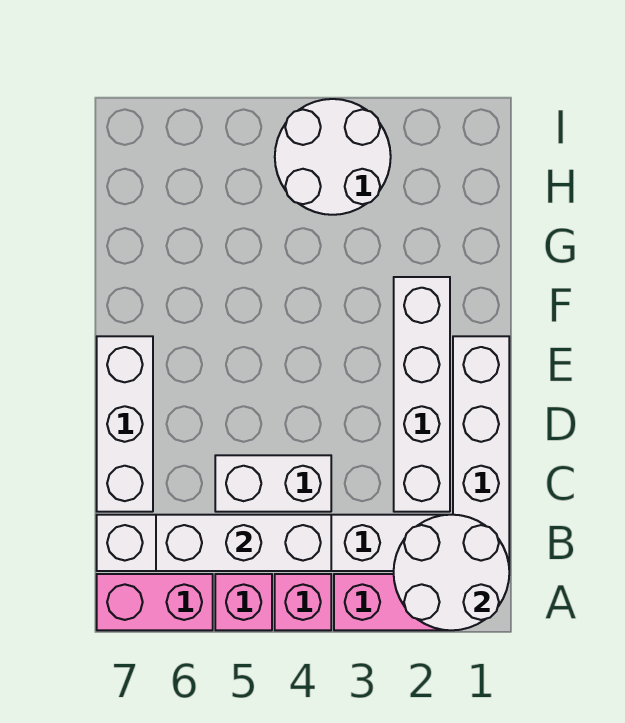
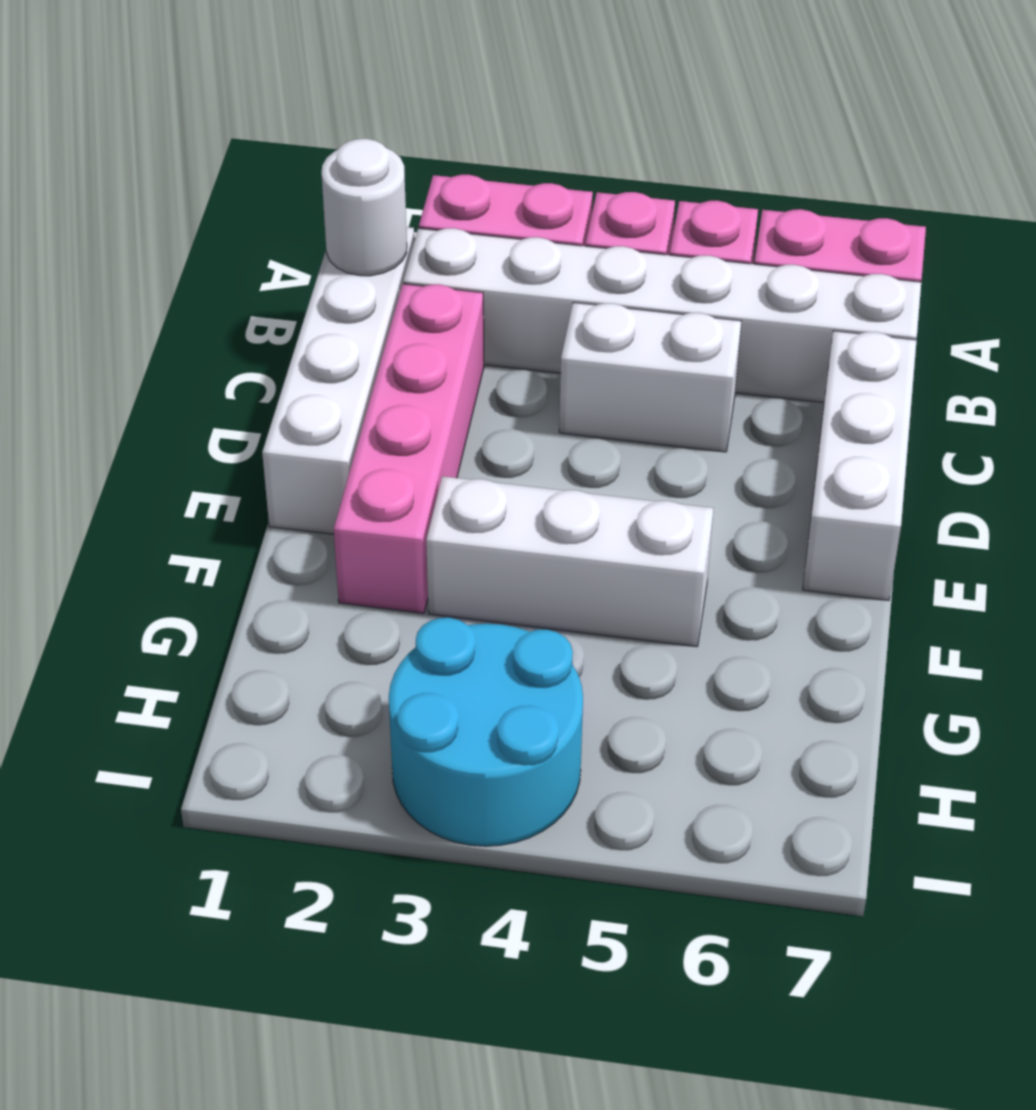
white 2x2 round brick [394,515,509,630] -> white 1x1 round brick [322,139,407,276]
white 1x3 brick [156,515,331,571] -> white 1x3 brick moved to [426,476,713,647]
white 1x4 brick [394,277,450,512] -> pink 1x4 brick [334,284,484,613]
white 2x2 round brick [275,99,391,215] -> cyan 2x2 round brick [389,618,583,846]

